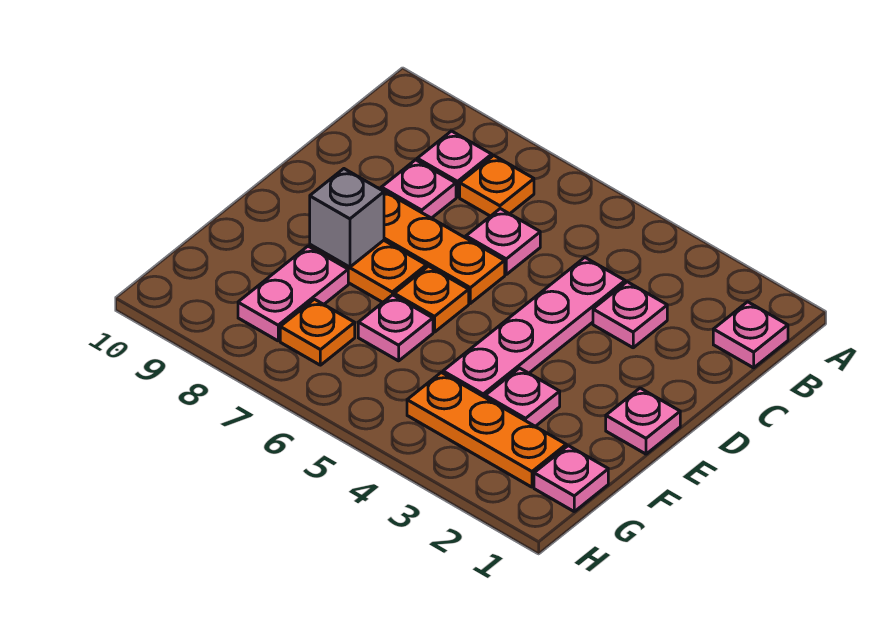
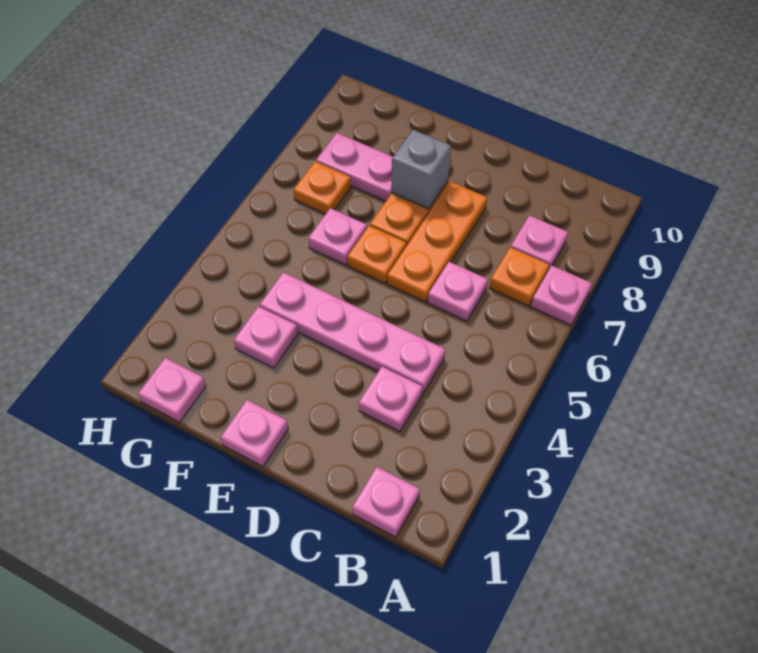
pink 1x1 plate [381,160,456,218] -> pink 1x1 plate moved to [531,266,592,325]
orange 1x3 plate [407,372,566,487] -> none

